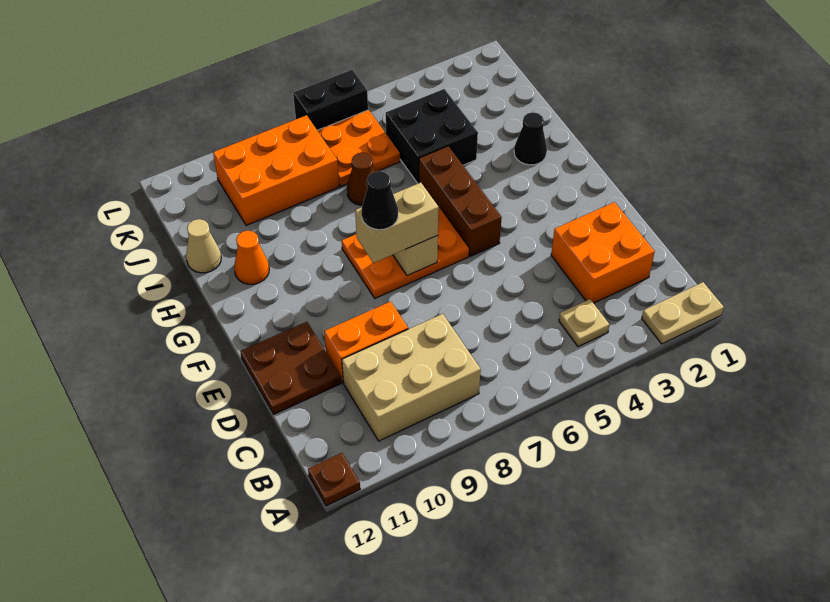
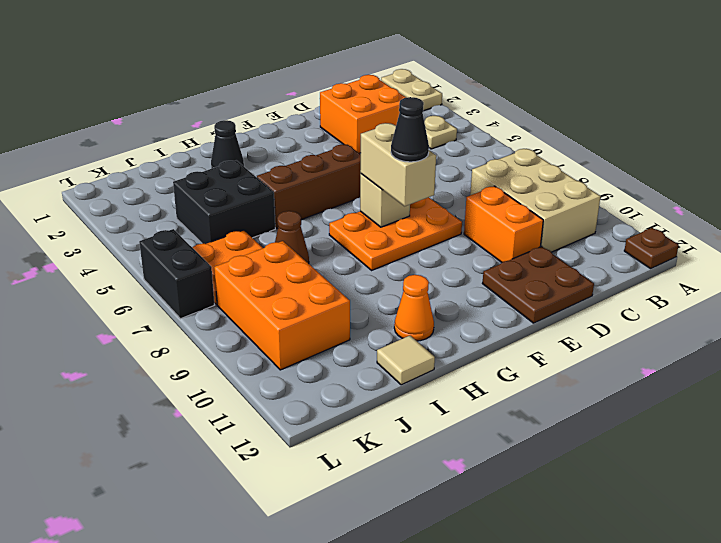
orange 2x3 plate [342,208,469,298] -> orange 2x3 plate turned to [329,197,462,270]
tan 1x1 cone [186,219,221,273] -> tan 1x1 tile [377,336,435,385]

